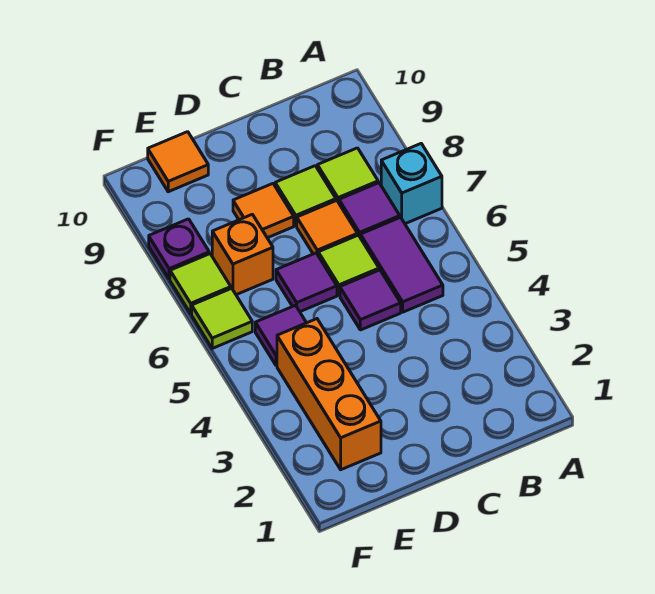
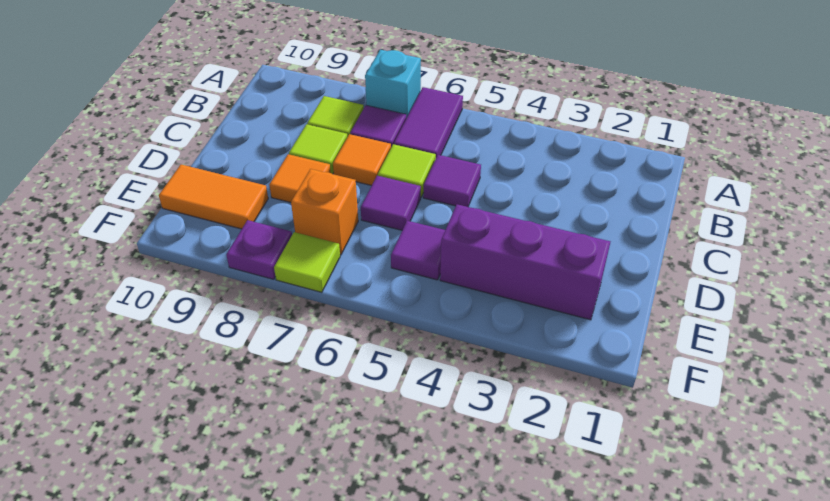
purple 1x2 tile [361,217,443,312] -> purple 1x2 tile turned to [394,87,463,157]
orange 1x3 brick [277,319,381,470] -> purple 1x3 brick [440,204,610,320]
orange 1x1 tile [148,132,208,192] -> orange 1x2 tile [159,165,268,229]
lime 1x1 tile [192,288,252,348] -> none

